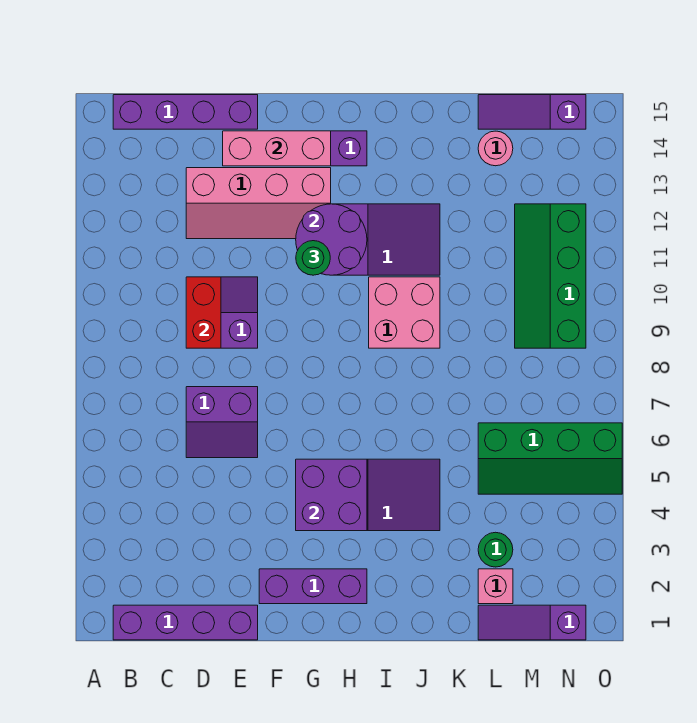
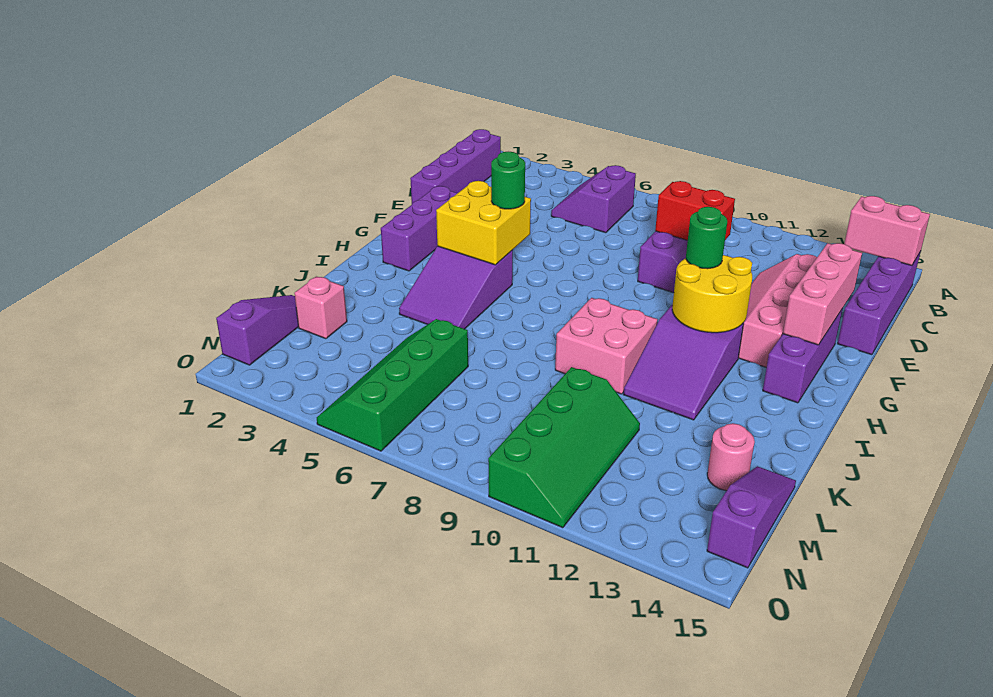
none -> pink 1x2 brick [844,196,930,265]
purple 2x2 slope [186,387,258,458] -> purple 2x2 slope moved to [551,165,636,233]
purple 2x2 brick [296,459,367,531] -> yellow 2x2 brick [436,181,531,265]
purple 2x2 round brick [296,204,367,275] -> yellow 2x2 round brick [672,255,752,333]
green 1x1 round brick [478,532,513,567] -> green 1x1 round brick moved to [491,152,525,209]
green 2x4 slope [515,204,586,348] -> green 2x4 slope turned to [488,367,640,528]

